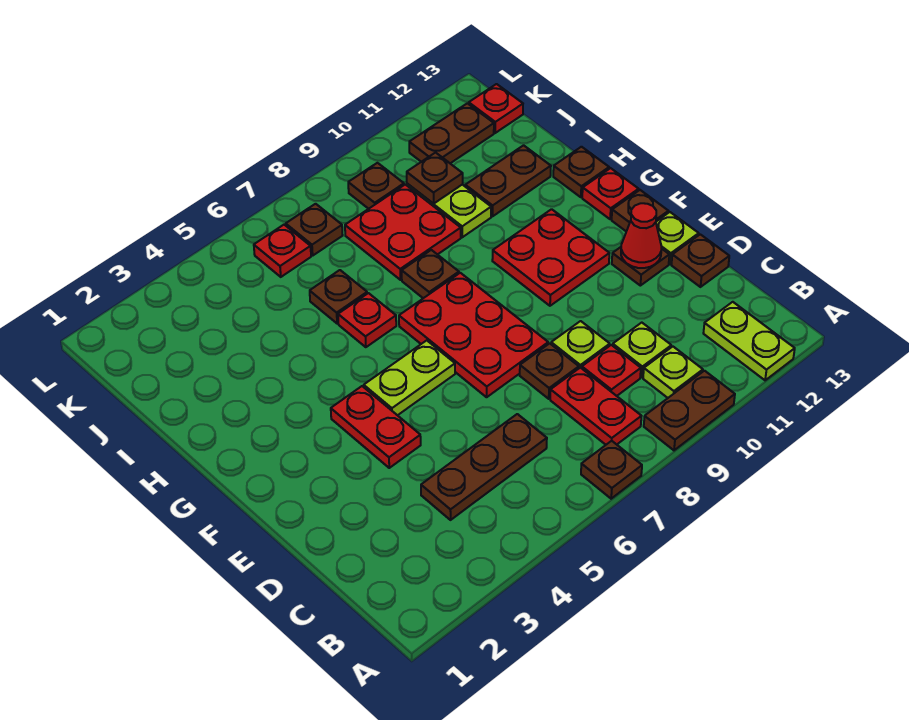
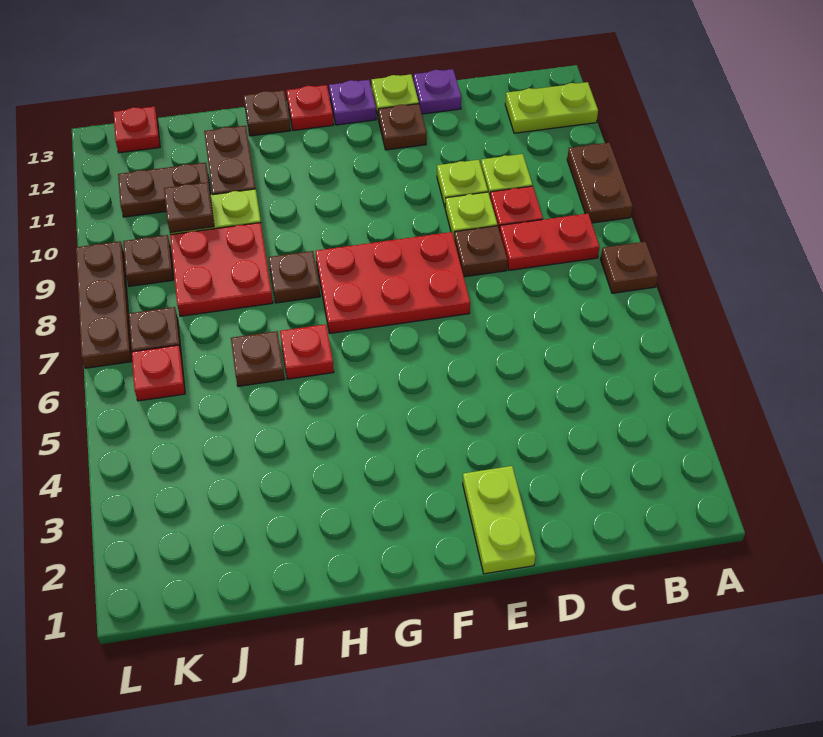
lime 1x1 plate [643,347,703,398] -> lime 1x1 plate moved to [437,160,488,207]
brown 1x3 plate [421,414,547,520] -> brown 1x3 plate moved to [76,241,132,368]
brown 1x1 plate [671,234,729,287] -> purple 1x1 plate [414,69,461,114]
red 1x2 plate [331,386,421,468] -> none
red 1x1 cone [621,203,661,268] -> none
lime 1x2 plate [364,340,455,415] -> lime 1x2 plate moved to [463,466,536,574]
red 2x2 plate [492,209,609,306] -> none
brown 1x1 plate [612,190,668,231] -> purple 1x1 plate [329,80,376,125]
brown 1x2 plate [409,103,494,163] -> brown 1x2 plate turned to [118,163,211,217]

